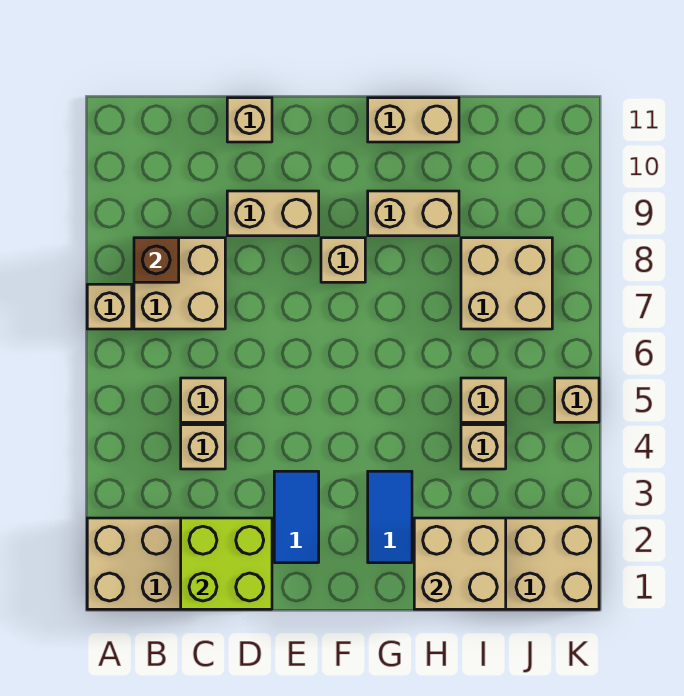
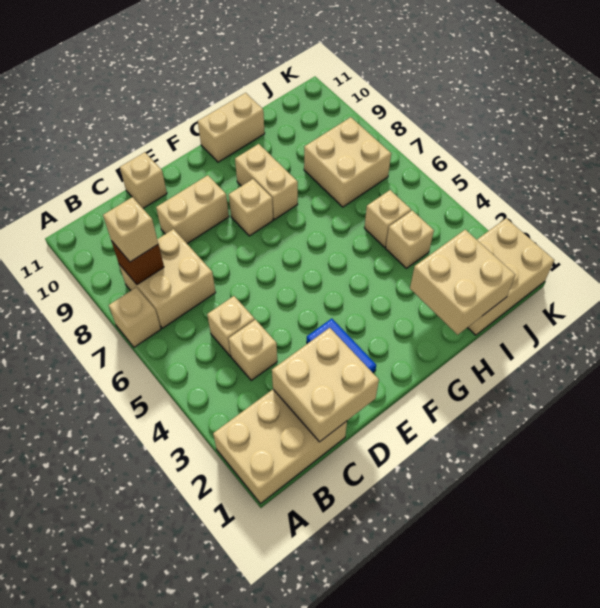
lime 2x2 brick [181,518,272,609] -> tan 2x2 brick [272,328,379,442]
blue 1x2 tile [368,471,412,563] -> none
tan 1x2 brick [368,191,459,236] -> tan 1x2 brick turned to [235,144,298,220]
tan 1x1 brick [555,378,599,422] -> tan 1x1 brick moved to [103,197,158,262]

